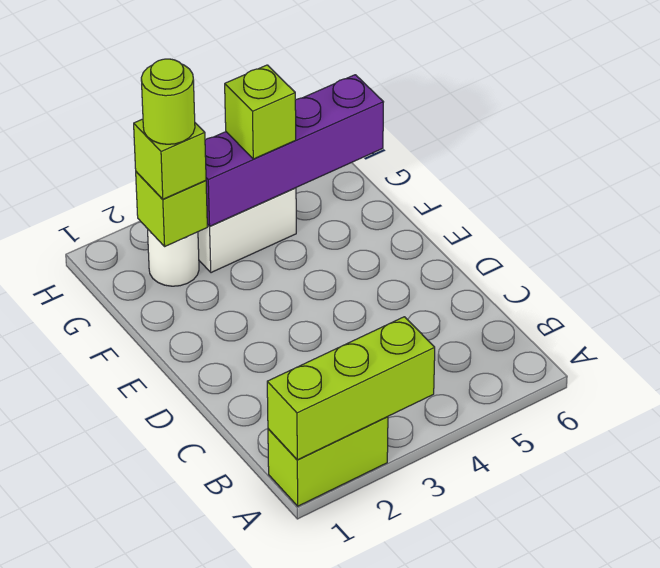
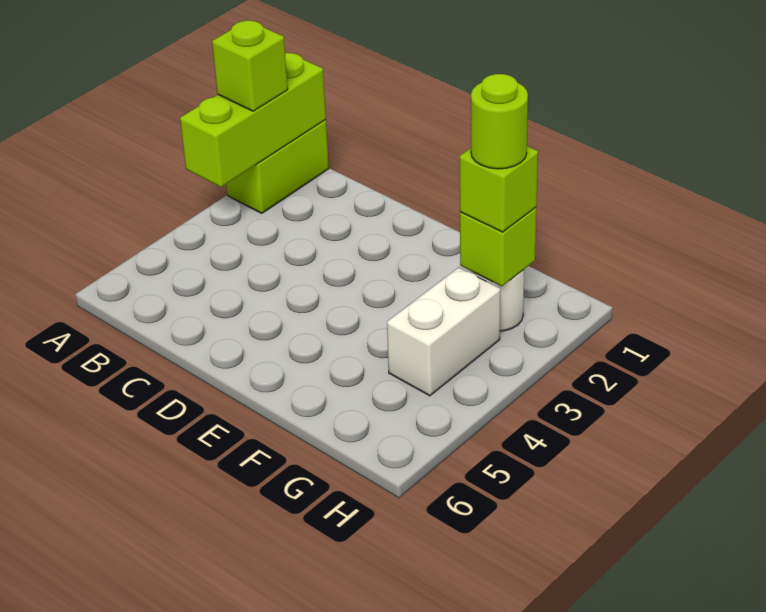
purple 1x4 brick [205,75,383,226] -> none
lime 1x1 brick [225,65,296,159] -> lime 1x1 brick moved to [212,20,288,111]

